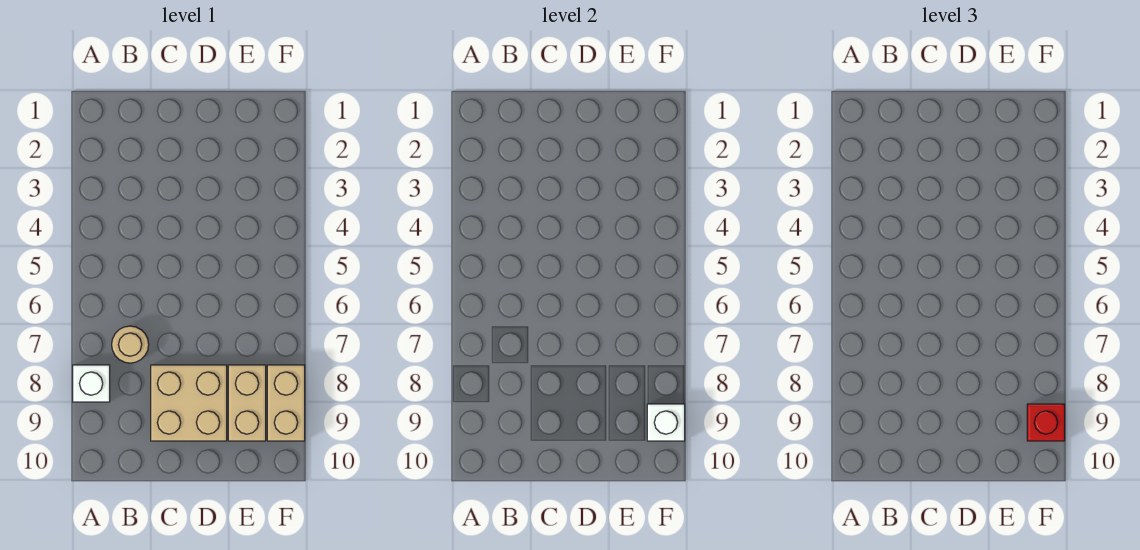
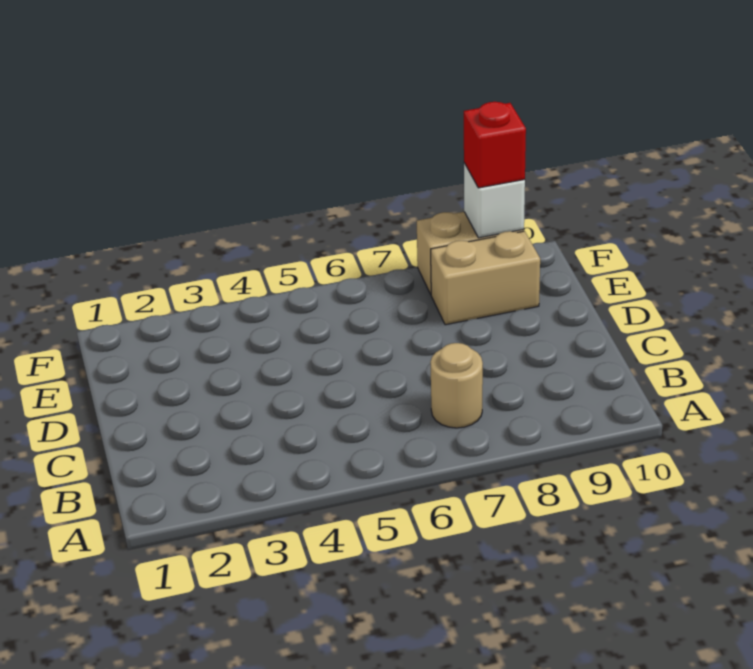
white 1x1 brick [73,365,110,402] -> none
tan 2x2 brick [151,365,227,441] -> none

